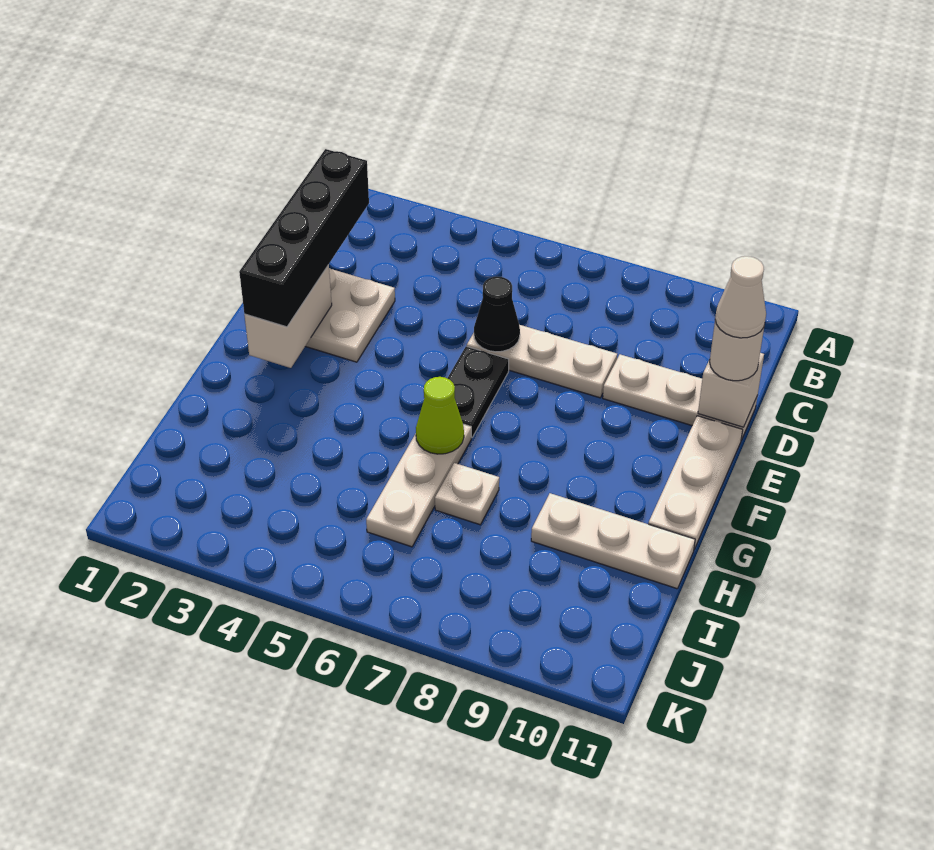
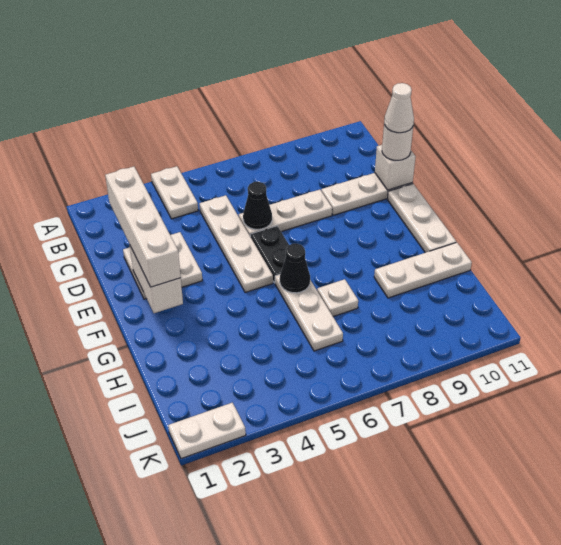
none -> white 1x2 plate [151,166,198,219]
black 1x4 brick [239,149,369,327] -> white 1x4 brick [105,167,181,287]
none -> white 1x4 plate [200,195,273,293]
lime 1x1 cone [416,377,464,454] -> black 1x1 cone [280,244,310,293]
none -> white 1x2 plate [168,403,246,459]

